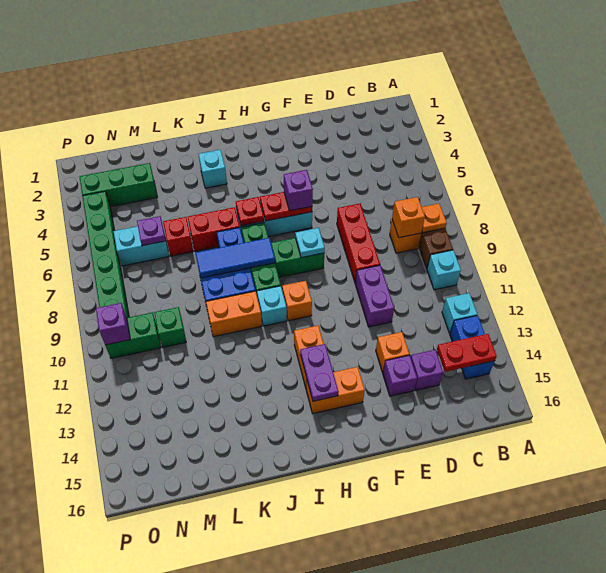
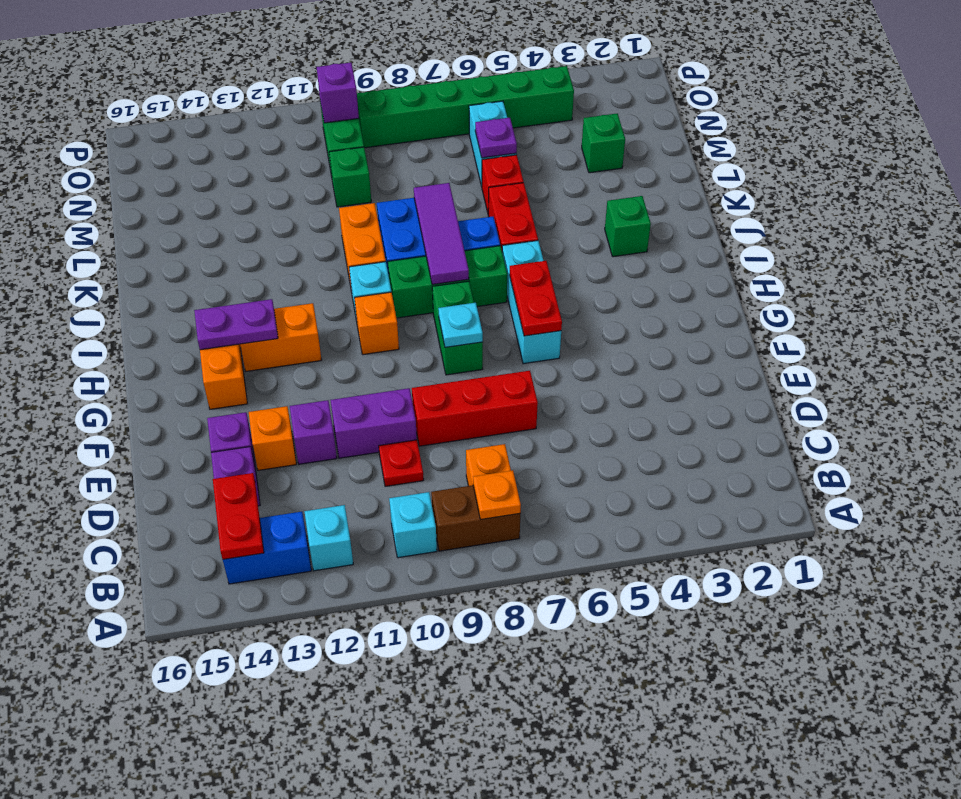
orange 1x1 brick [392,197,425,238] -> none
purple 1x1 brick [284,170,313,211] -> purple 1x1 brick moved to [290,400,337,464]
red 1x1 plate [236,197,264,226] -> red 1x1 plate moved to [379,440,424,486]
blue 1x3 tile [196,238,275,278] -> purple 1x3 tile [414,183,469,285]
cyan 1x1 brick [199,150,227,188] -> green 1x1 brick [605,196,651,257]
green 1x3 brick [80,163,157,207] -> green 1x1 brick [582,114,625,173]

